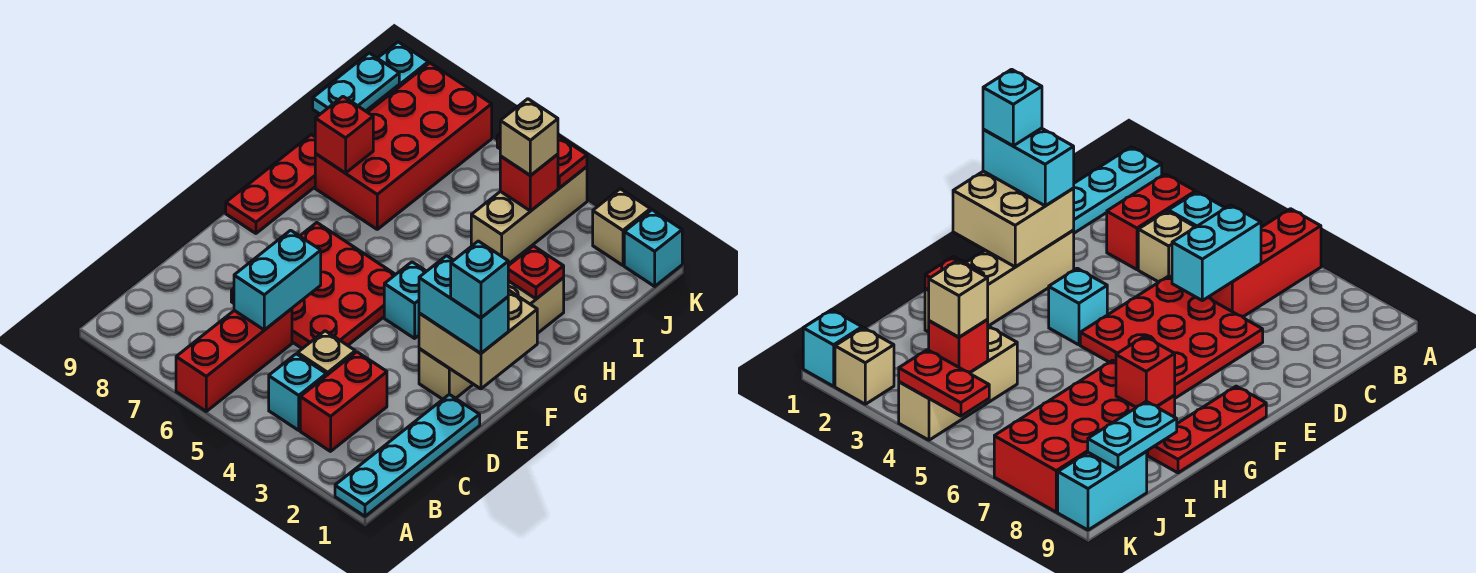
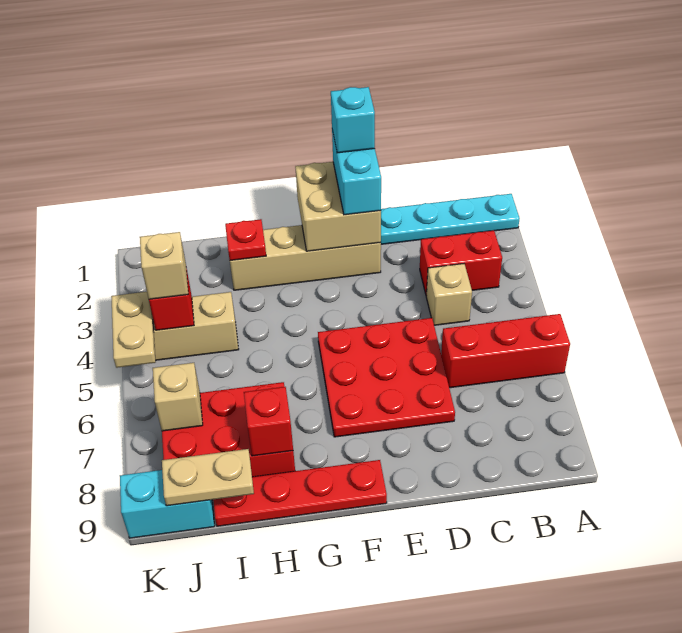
cyan 1x1 brick [269,354,326,430] -> none
cyan 1x2 brick [234,230,321,330] -> none
cyan 1x1 brick [384,262,426,338] -> none
red 1x3 plate [226,135,316,233] -> red 1x4 plate [213,460,387,526]
red 2x4 brick [315,63,492,229] -> red 2x3 brick [162,382,295,477]
cyan 1x2 plate [313,53,399,114] -> tan 1x2 plate [162,449,254,506]
cyan 1x1 brick [624,210,682,286] -> none
tan 1x1 brick [593,189,650,265] -> tan 1x1 brick moved to [153,363,203,431]
red 1x2 plate [497,134,587,188] -> tan 1x2 plate [111,292,156,368]

